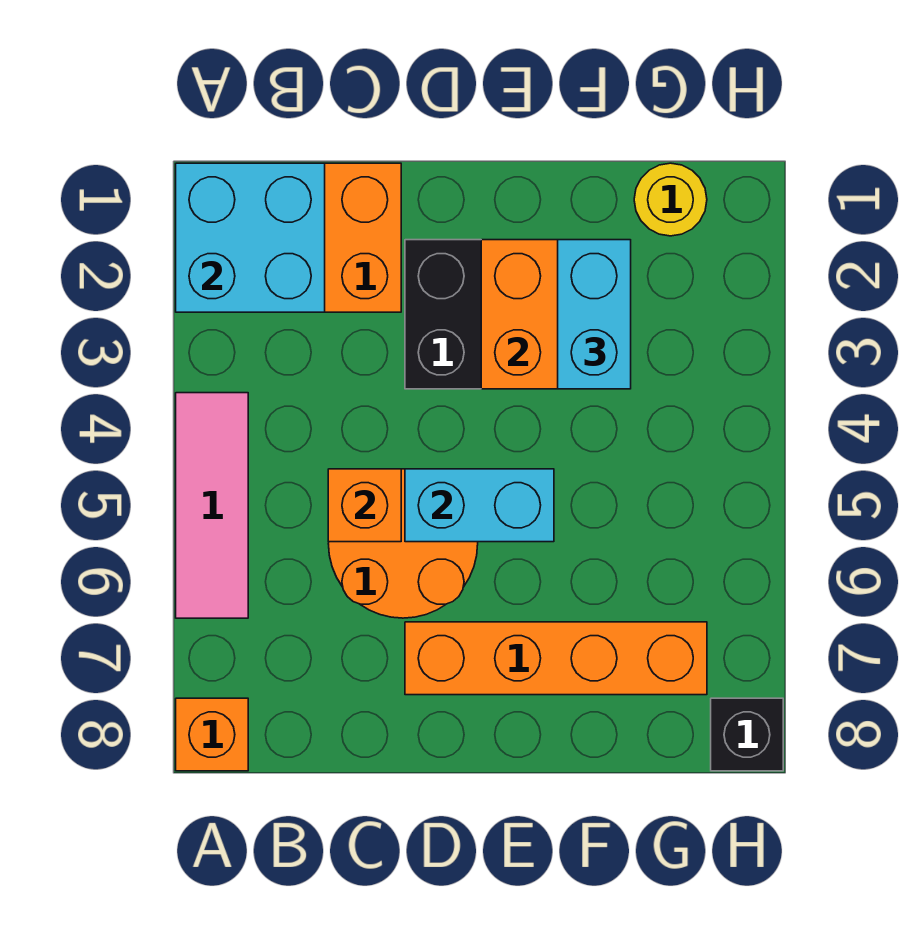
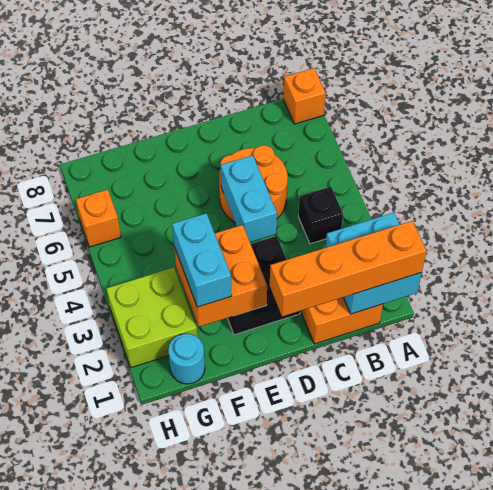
pink 1x3 tile [176,393,248,618] -> none
orange 1x1 brick [328,469,401,542] -> orange 1x1 brick moved to [76,190,121,247]
cyan 1x2 brick [405,469,554,542] -> cyan 1x2 brick turned to [221,155,277,242]
orange 1x4 brick [405,622,707,695] -> orange 1x4 brick moved to [270,221,427,317]
yellow 1x1 round brick [634,163,707,236] -> cyan 1x1 round brick [168,334,205,384]
none -> lime 2x2 brick [106,268,197,368]
black 1x1 brick [711,698,783,771] -> black 1x1 brick moved to [298,186,343,244]

